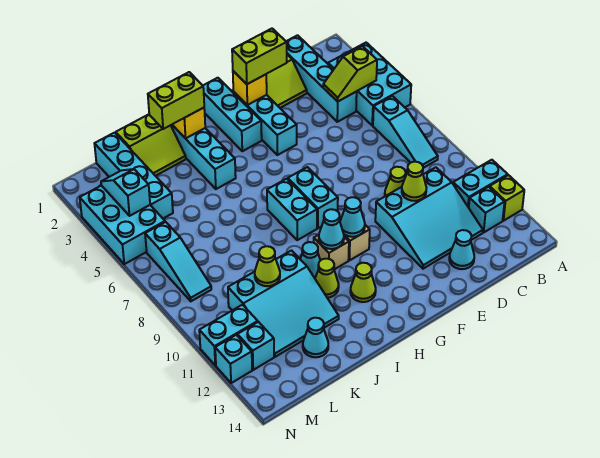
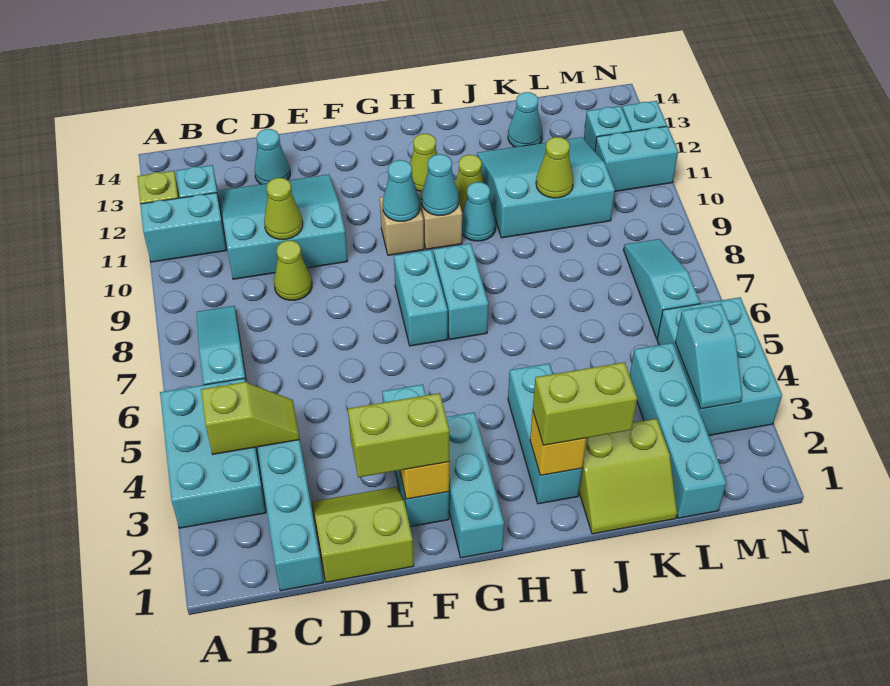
lime 2x2 slope [116,115,186,176] -> lime 2x2 slope turned to [579,419,677,534]

